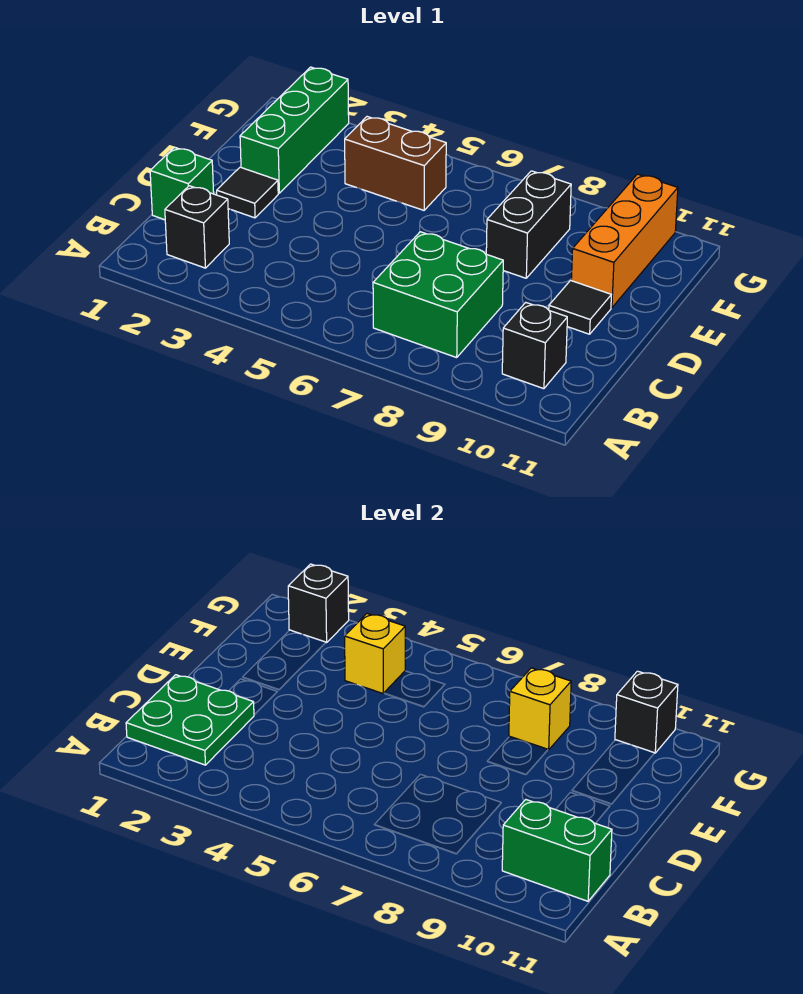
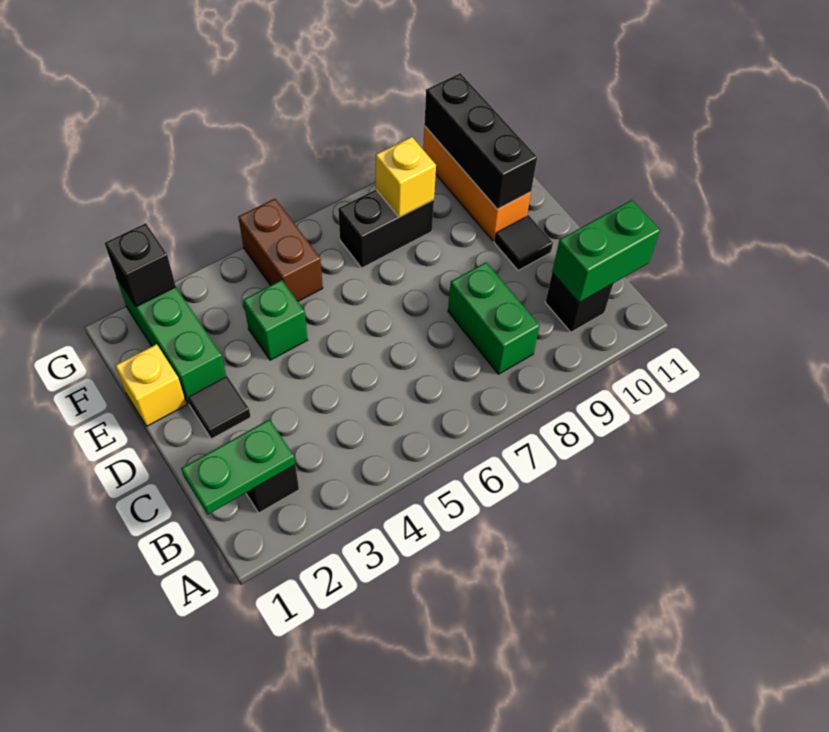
green 2x2 plate [126,675,254,765] -> green 1x2 plate [181,419,295,515]
green 2x2 brick [373,232,503,358] -> green 1x2 brick [448,262,540,374]
green 1x1 brick [150,147,214,220] -> green 1x1 brick moved to [243,280,307,360]
black 1x2 brick [486,171,571,278] -> black 1x2 brick turned to [338,190,434,268]
brown 1x2 brick [345,117,446,210] -> brown 1x2 brick turned to [238,199,323,301]
yellow 1x1 brick [345,614,405,694] -> yellow 1x1 brick moved to [115,344,187,426]
black 1x1 brick [615,671,678,753] -> black 1x3 brick [424,73,537,209]

